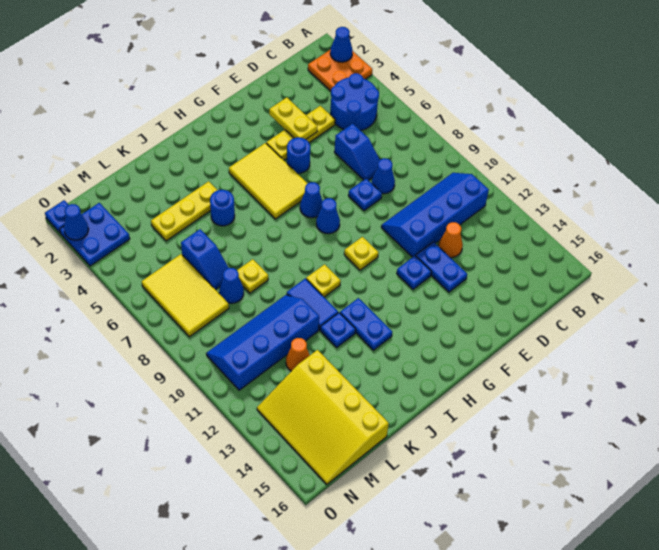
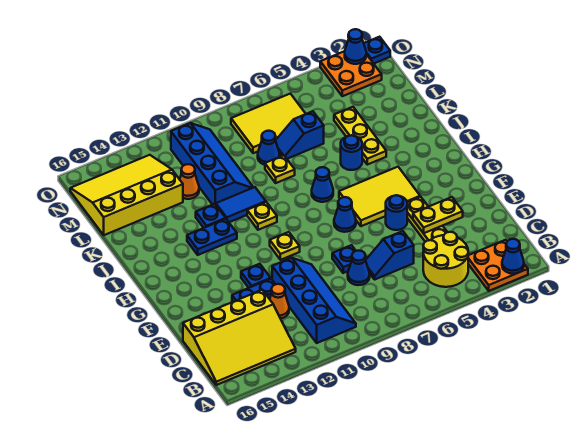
blue 2x2 round brick [331,73,379,131] -> yellow 2x2 round brick [423,232,468,287]
none -> yellow 3x4 slope [183,290,296,385]
blue 1x1 cone [316,198,340,234] -> blue 1x1 cone moved to [312,167,333,202]
blue 2x2 plate [60,203,130,266] -> orange 2x2 plate [320,51,382,96]

